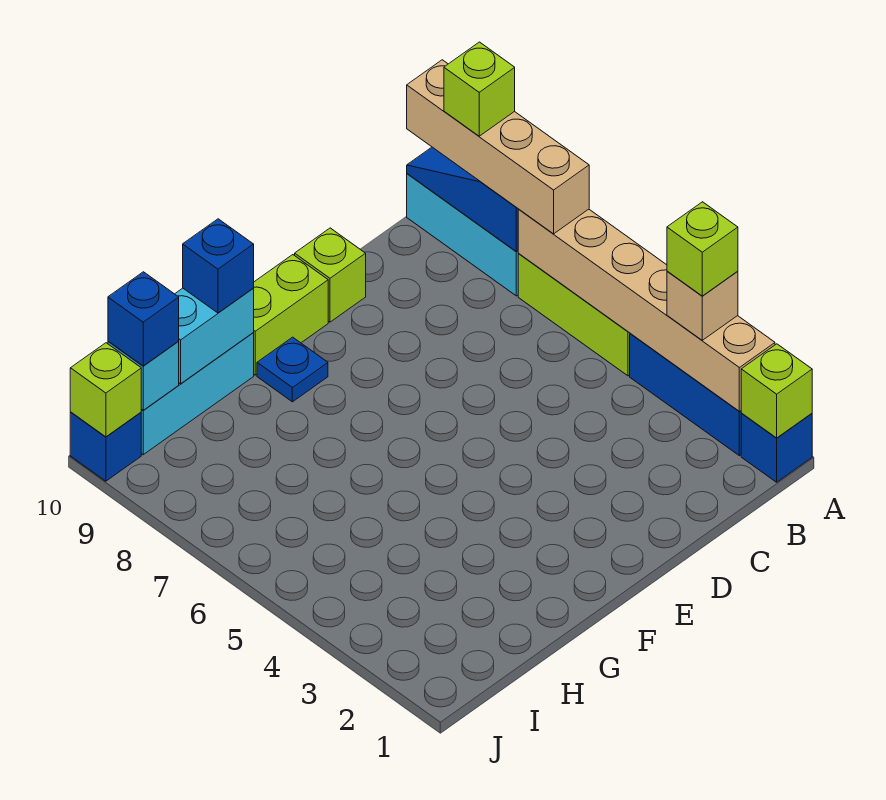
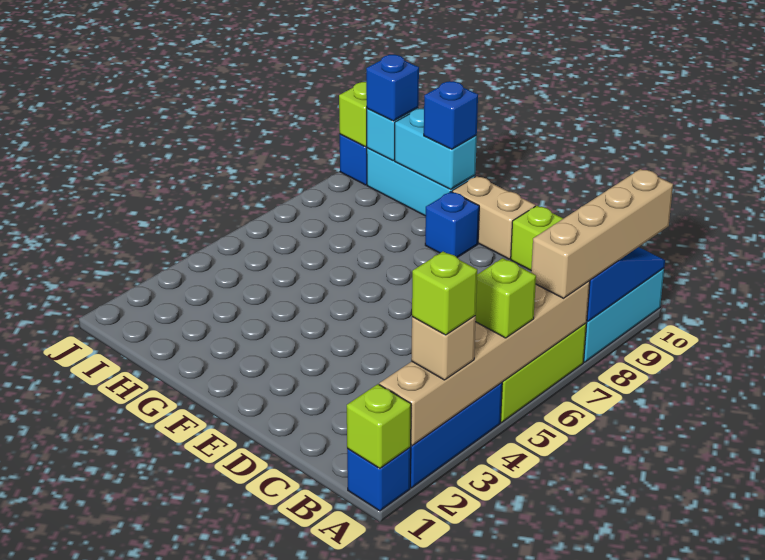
lime 1x1 brick [444,42,515,136] -> lime 1x1 brick moved to [475,258,536,338]
lime 1x2 brick [253,255,328,375] -> tan 1x2 brick [452,176,535,259]
blue 1x1 plate [257,337,328,402] -> blue 1x1 brick [425,192,479,257]

